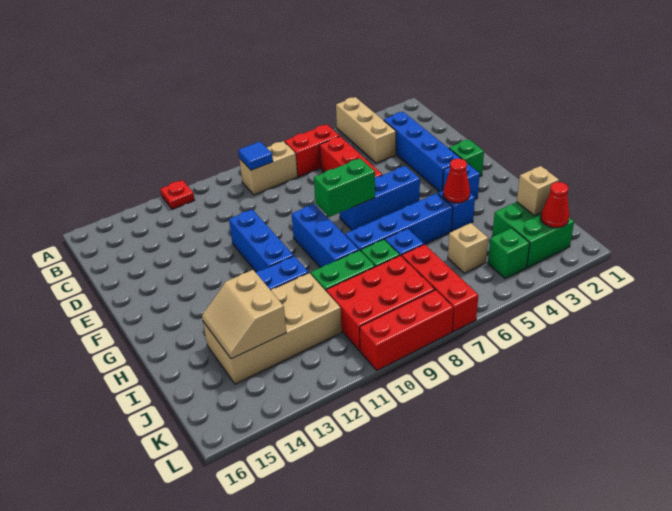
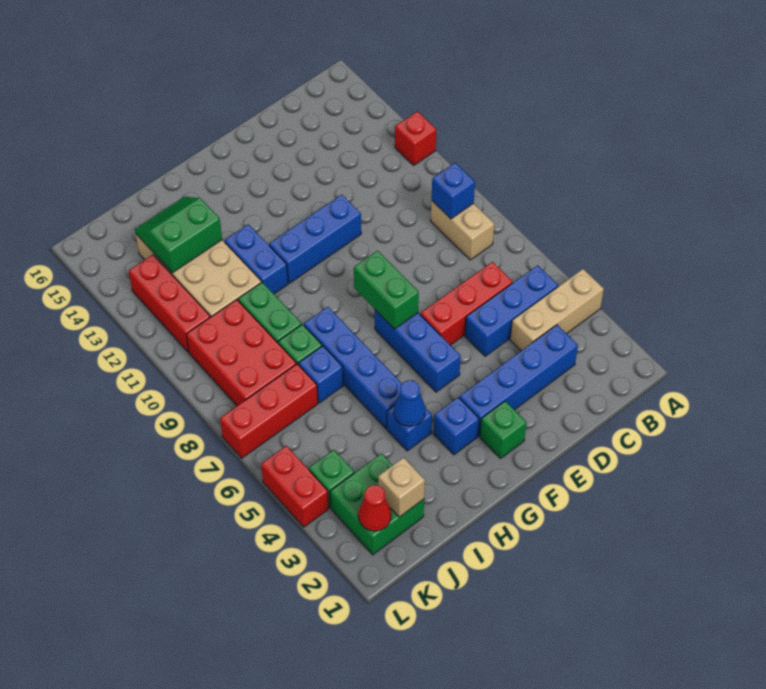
red 1x1 plate [160,180,195,209] -> red 1x1 brick [395,111,436,165]
red 1x2 brick [285,124,340,177] -> red 1x2 brick moved to [261,446,329,527]
blue 1x1 tile [238,142,273,170] -> blue 1x1 brick [432,163,475,219]
blue 1x3 brick [292,204,359,268] -> blue 1x3 brick moved to [465,265,558,356]
red 1x1 cone [443,159,470,203] -> blue 1x1 cone [394,380,425,426]
tan 2x2 slope [202,270,286,359] -> green 2x2 slope [135,197,222,273]
tan 1x1 brick [448,223,488,273] -> none
red 1x3 brick [360,290,454,370] -> red 1x3 brick moved to [129,255,210,353]

